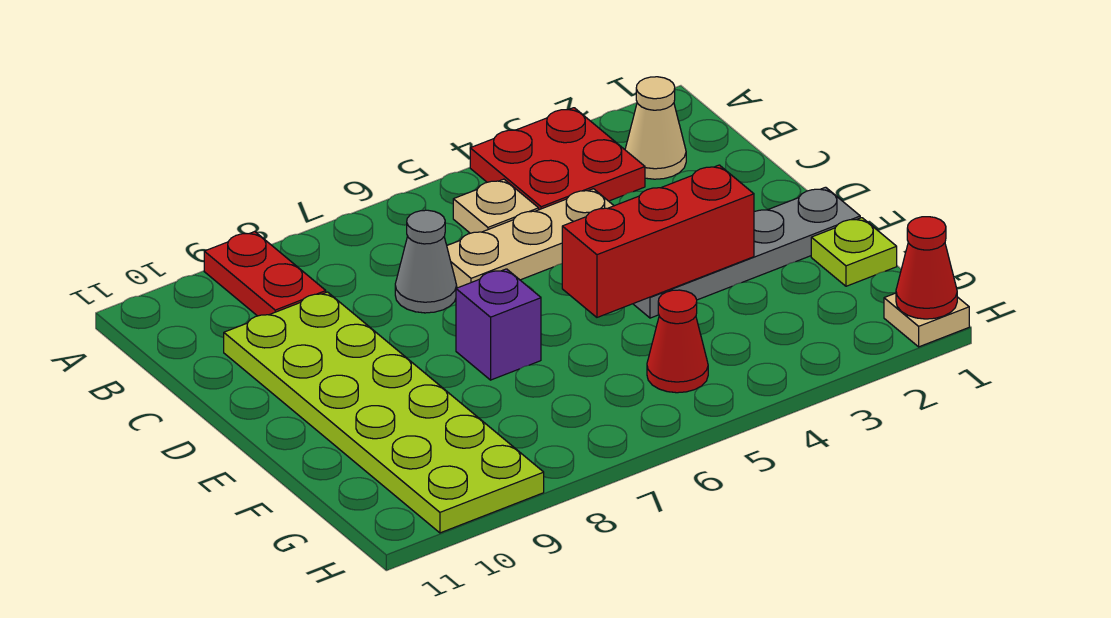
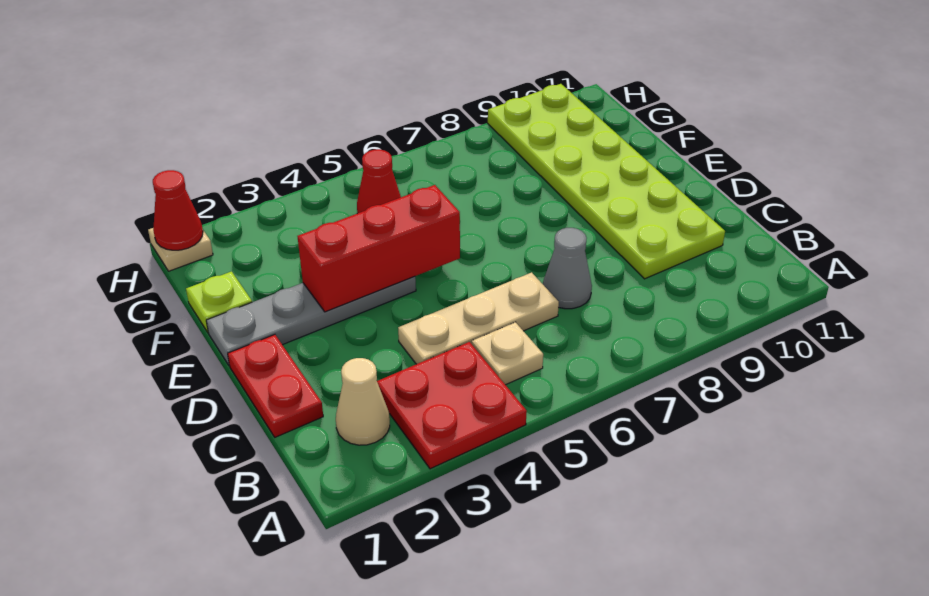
red 1x2 plate [204,232,326,316] -> red 1x2 plate moved to [228,335,323,437]
purple 1x1 brick [456,269,541,380] -> none

